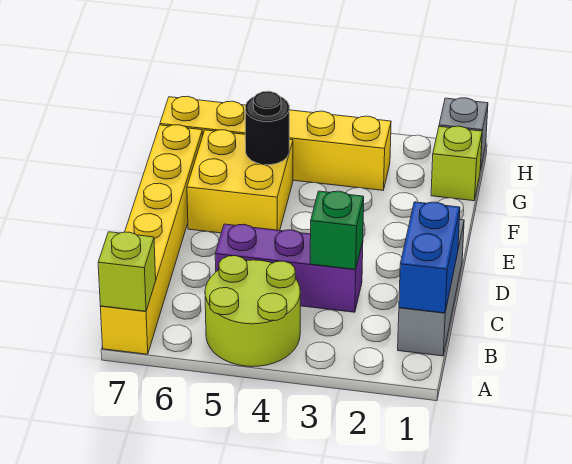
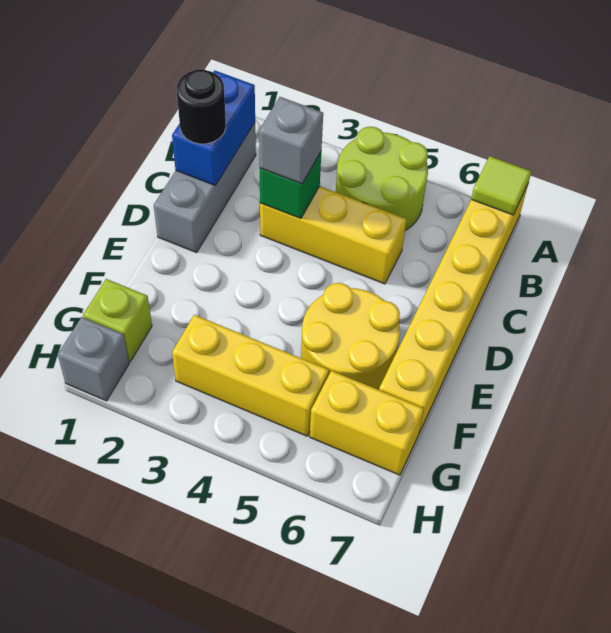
lime 1x1 brick [98,232,156,311] -> lime 1x1 tile [471,156,531,215]
purple 1x3 brick [215,224,363,312] -> yellow 1x3 brick [260,186,407,284]
none -> grey 1x1 brick [259,97,323,184]
yellow 2x2 brick [187,130,293,233] -> yellow 2x2 round brick [301,283,400,390]
black 1x1 round brick [245,91,289,165] -> black 1x1 round brick moved to [177,69,226,144]

